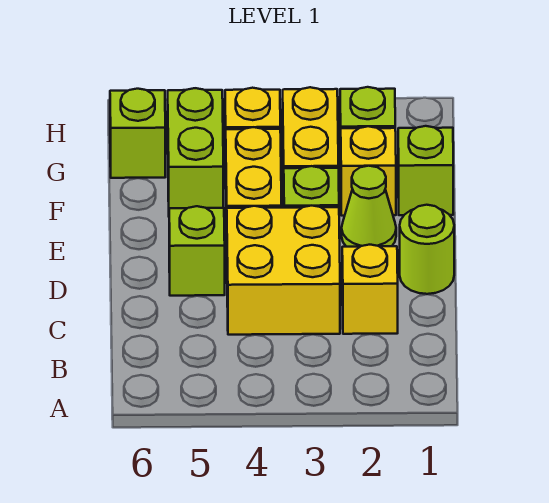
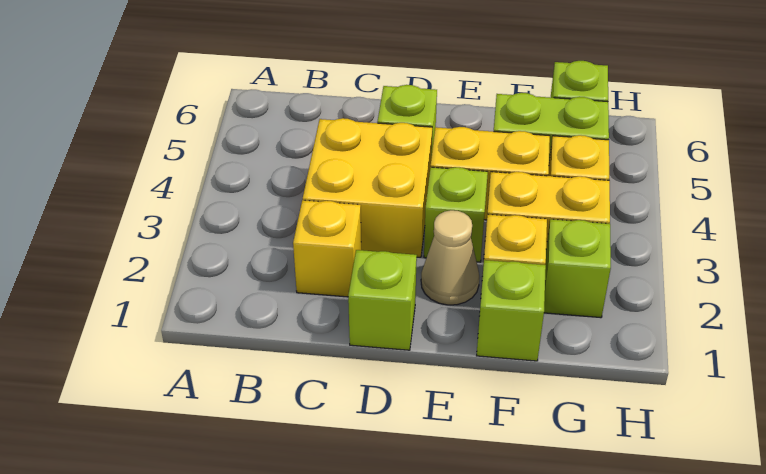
lime 1x1 round brick [400,205,454,294] -> lime 1x1 brick [348,250,417,350]
lime 1x1 cone [342,166,396,247] -> tan 1x1 cone [421,210,479,305]

